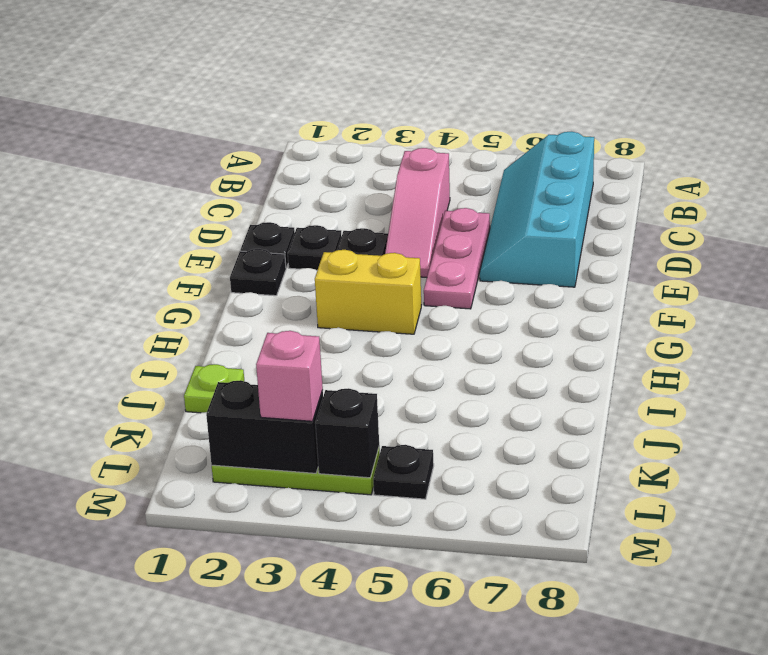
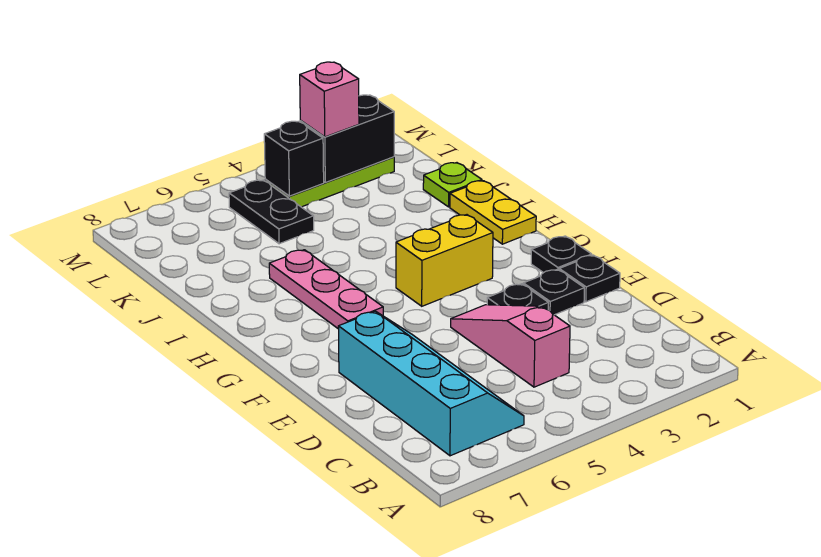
pink 1x3 plate [424,208,490,309] -> pink 1x3 plate moved to [269,250,383,329]
none -> yellow 1x2 plate [450,181,536,244]
black 1x1 plate [373,445,434,499] -> black 1x2 plate [229,180,314,244]

